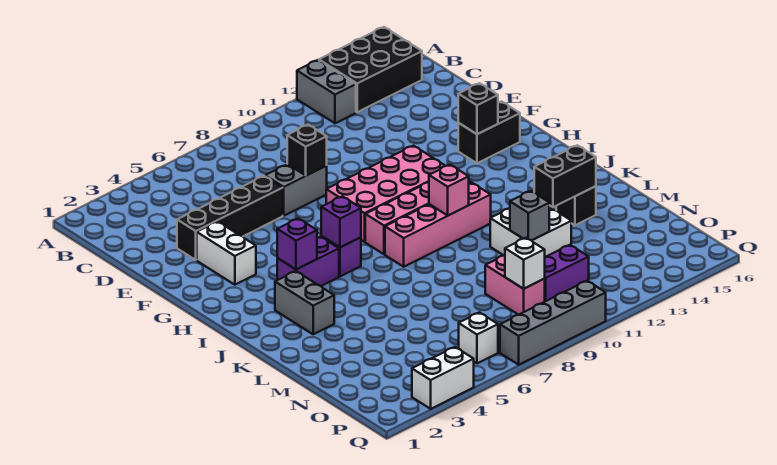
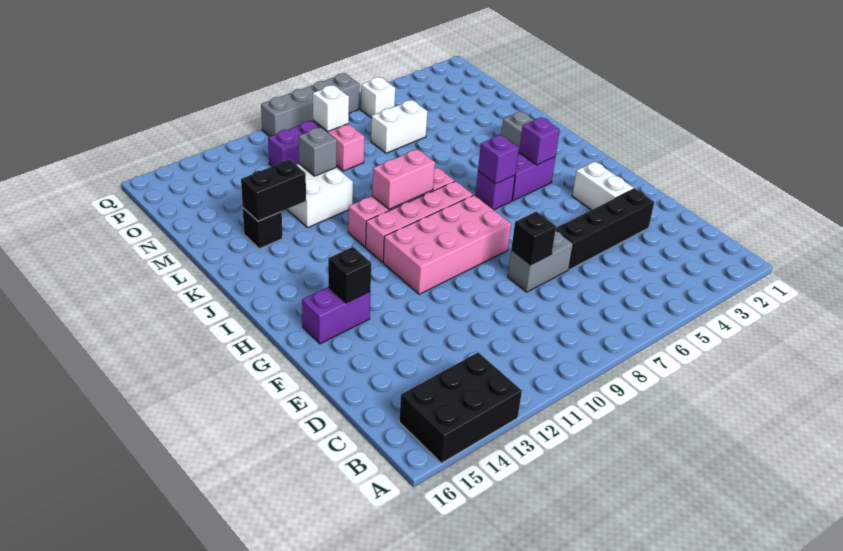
grey 1x2 brick [297,60,356,123] -> none
black 1x2 brick [458,101,520,163] -> purple 1x2 brick [302,287,370,344]
pink 1x1 brick [429,165,469,215] -> pink 1x2 brick [372,149,435,209]
white 1x2 brick [412,347,474,409] -> white 1x2 brick moved to [371,100,428,153]

